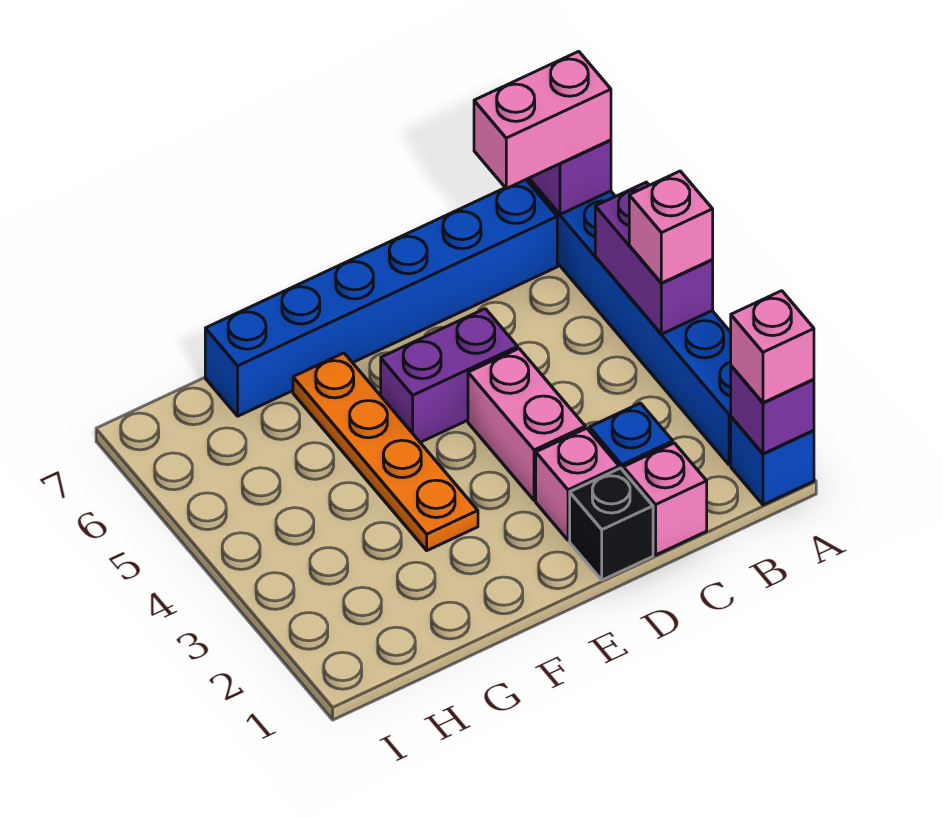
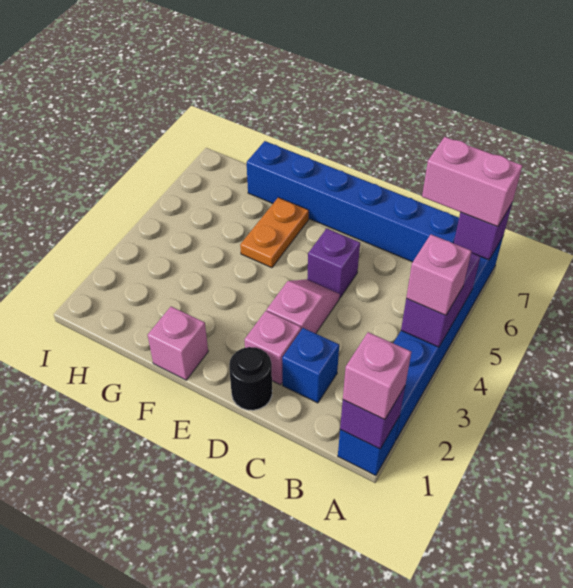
pink 1x1 brick [623,443,707,555] -> pink 1x1 brick moved to [148,307,208,380]
black 1x1 brick [570,468,653,580] -> black 1x1 round brick [229,347,272,410]
pink 1x2 brick [468,349,585,500] -> pink 1x2 slope [267,279,340,333]
purple 1x2 brick [381,309,518,442] -> purple 1x1 brick [307,228,360,298]
orange 1x4 plate [293,353,478,550] -> orange 1x2 plate [240,198,309,268]

